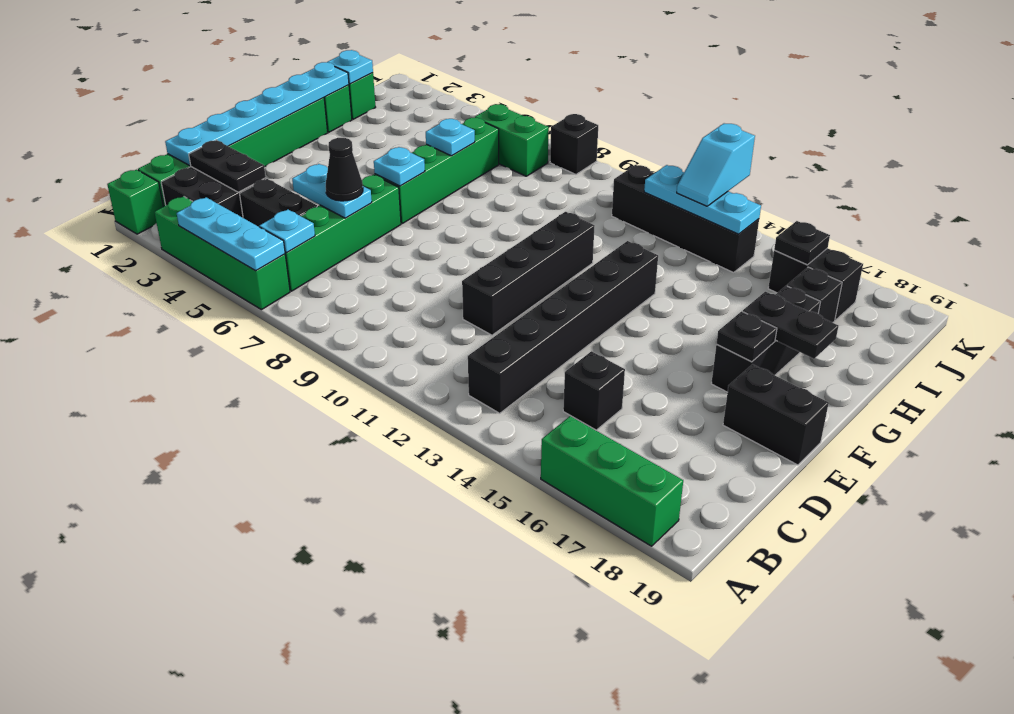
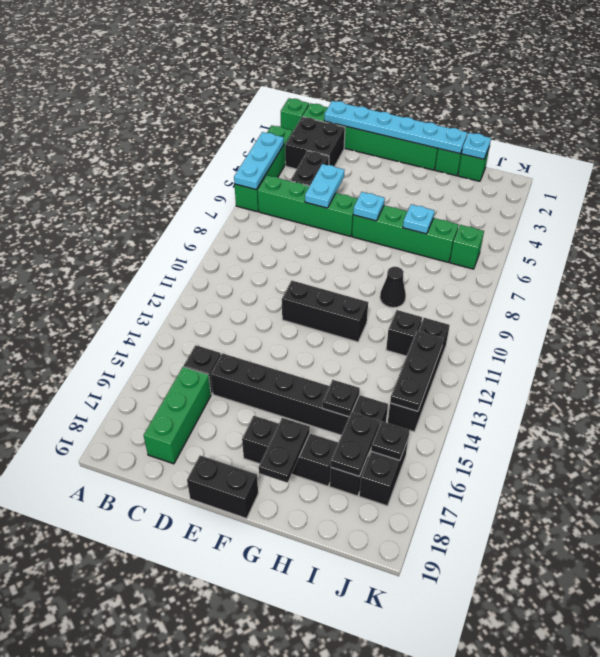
green 1x3 brick [541,416,683,546] -> green 1x3 brick moved to [144,367,211,464]
cyan 1x1 plate [259,210,315,252] -> none
black 1x6 brick [468,241,658,413] -> black 1x6 brick moved to [211,353,388,435]
black 1x2 plate [189,140,266,192] -> black 1x2 plate moved to [331,412,379,476]
black 1x1 cone [326,138,363,201] -> black 1x1 cone moved to [380,267,406,308]
black 1x4 brick [462,212,594,335] -> black 1x3 brick [282,280,368,342]
black 1x2 brick [723,364,829,465] -> black 1x2 brick turned to [187,456,258,518]
black 1x1 plate [717,311,777,362] -> black 1x1 plate moved to [322,380,360,417]
green 1x2 brick [475,104,549,176] -> green 1x1 brick [450,225,484,269]
cyan 1x3 plate [644,165,761,234] -> black 1x3 plate [390,331,443,411]
cyan 1x2 slope [677,124,755,206] -> none
black 1x1 brick [550,114,598,174] -> black 1x1 brick moved to [386,310,422,356]

